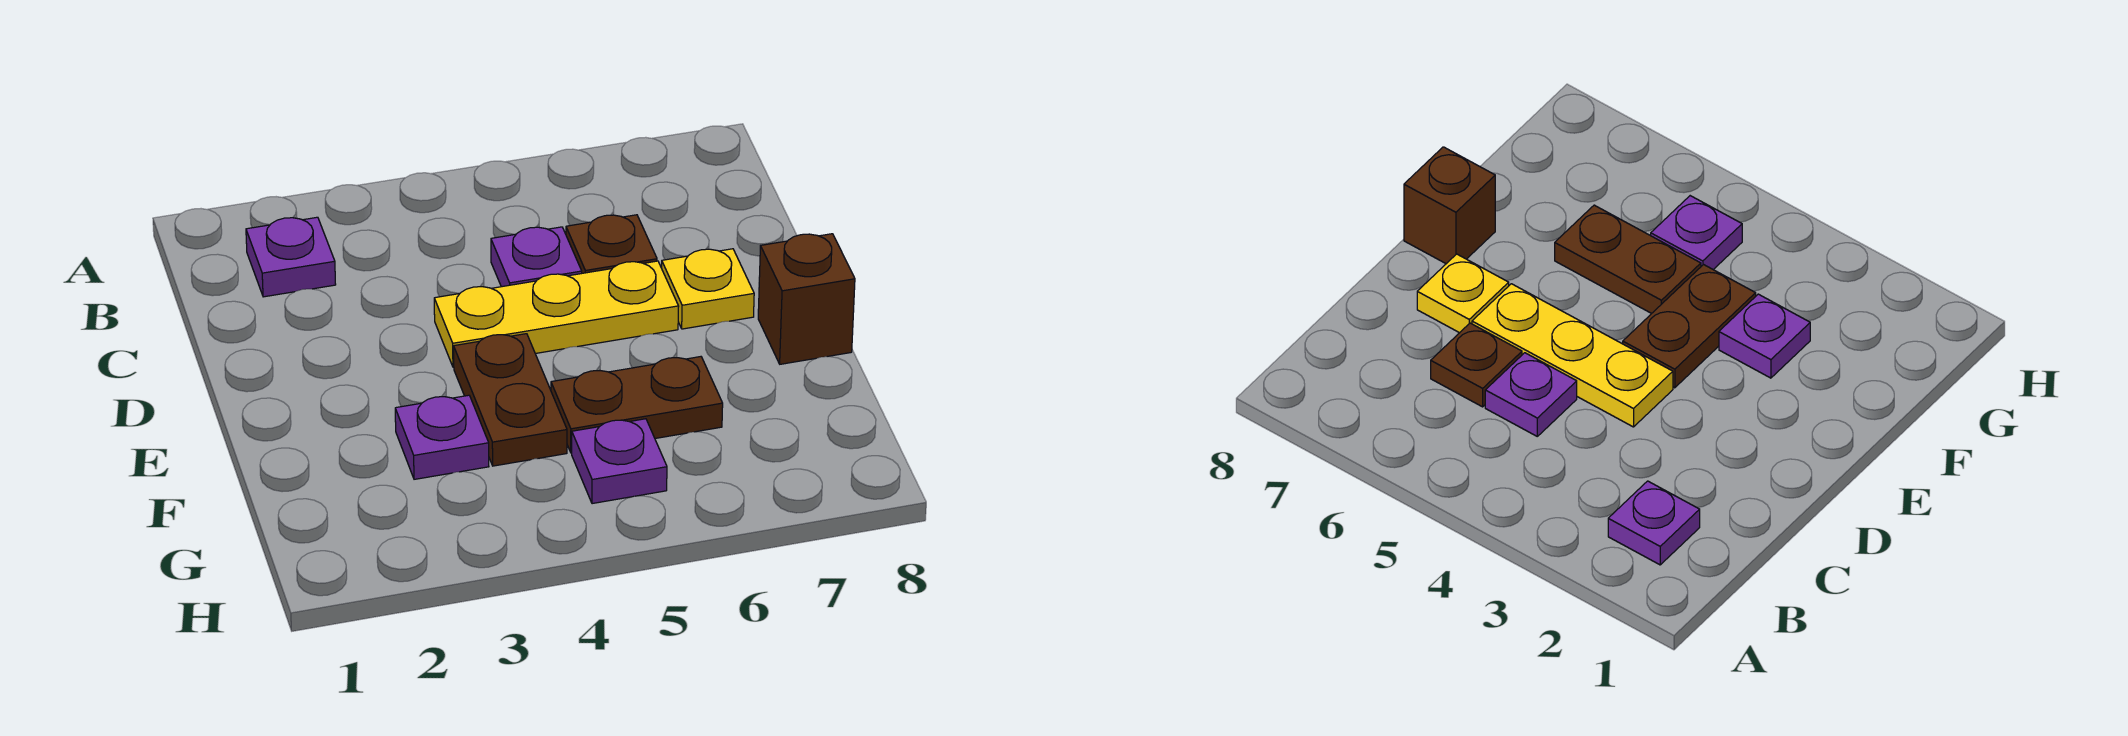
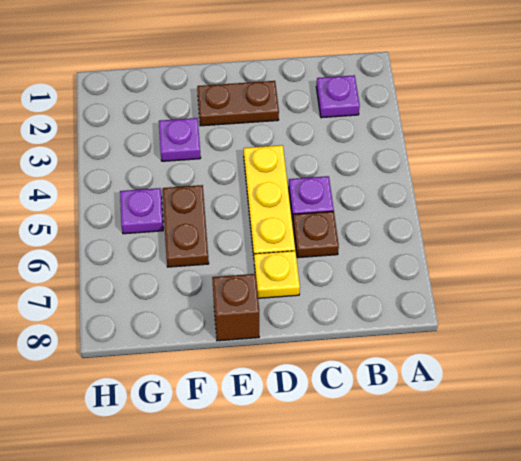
brown 1x2 plate [454,334,567,466] -> brown 1x2 plate moved to [197,81,279,126]

